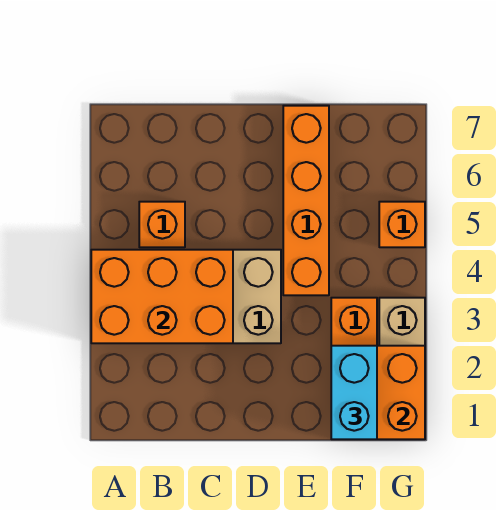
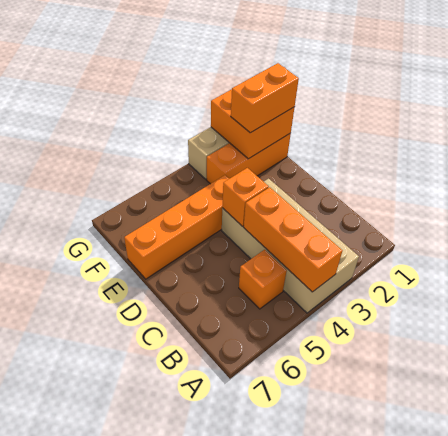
orange 2x3 brick [91,250,233,343] -> orange 1x3 brick [244,187,343,292]
cyan 1x2 brick [331,346,377,439] -> orange 1x2 brick [231,63,299,133]
orange 1x1 brick [379,202,425,247] -> orange 1x1 brick moved to [222,168,269,227]

